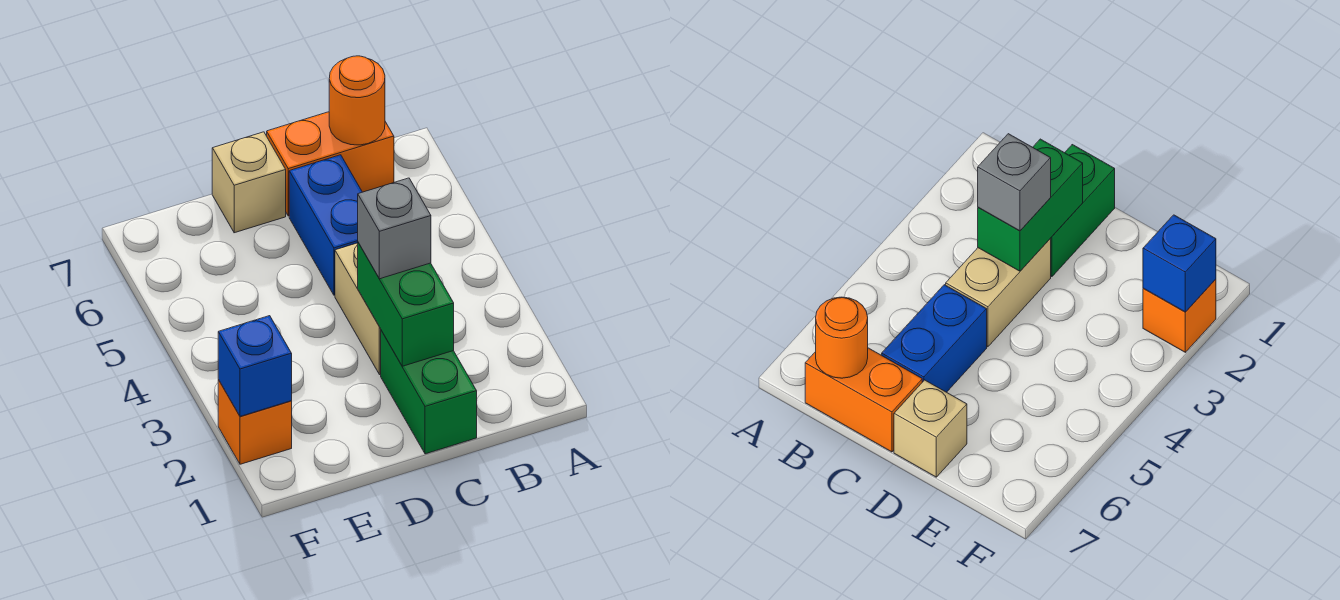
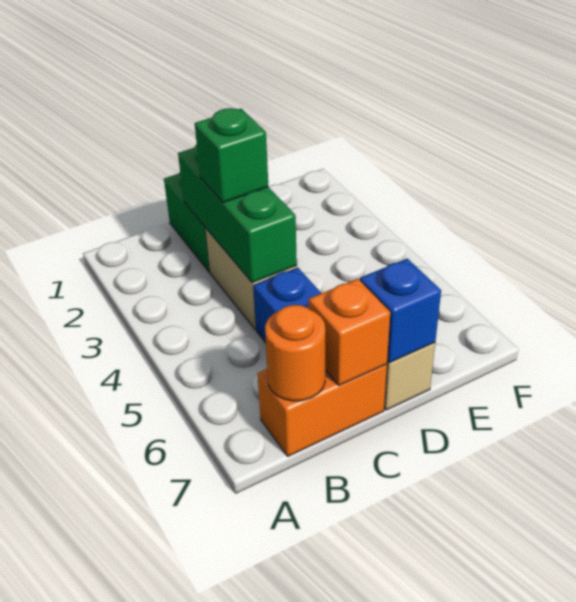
green 1x2 brick [358,243,454,366] -> green 1x3 brick [178,144,297,283]
grey 1x1 brick [358,178,431,279] -> green 1x1 brick [195,108,268,203]
orange 1x1 brick [218,380,292,464] -> orange 1x1 brick moved to [308,279,390,385]
blue 1x1 brick [218,316,292,416] -> blue 1x1 brick moved to [360,259,441,363]

